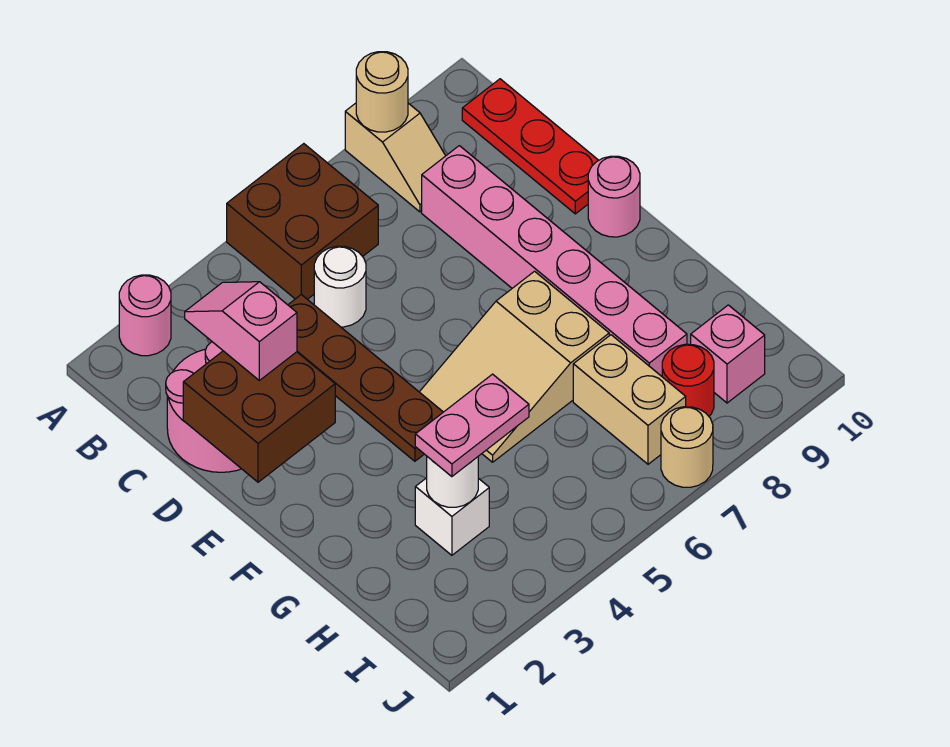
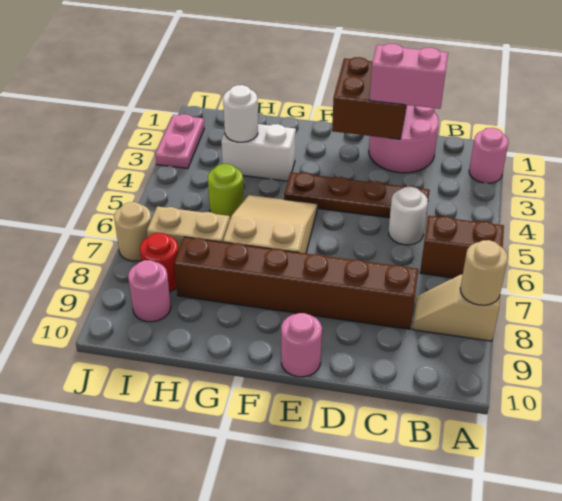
brown 2x2 brick [227,144,378,299] -> brown 1x2 brick [420,216,504,278]
red 1x3 plate [462,79,598,214] -> none
pink 1x2 slope [185,282,297,380] -> pink 1x2 brick [370,44,448,109]
pink 1x6 brick [422,146,687,376] -> brown 1x6 brick [174,237,419,329]
white 1x1 brick [415,478,489,555] -> white 1x2 brick [221,124,296,181]
pink 1x2 plate [415,374,529,477] -> pink 1x2 plate moved to [155,114,204,169]
none -> lime 1x1 round brick [208,164,244,219]
pink 1x1 brick [691,305,765,403] -> pink 1x1 round brick [128,260,171,322]

